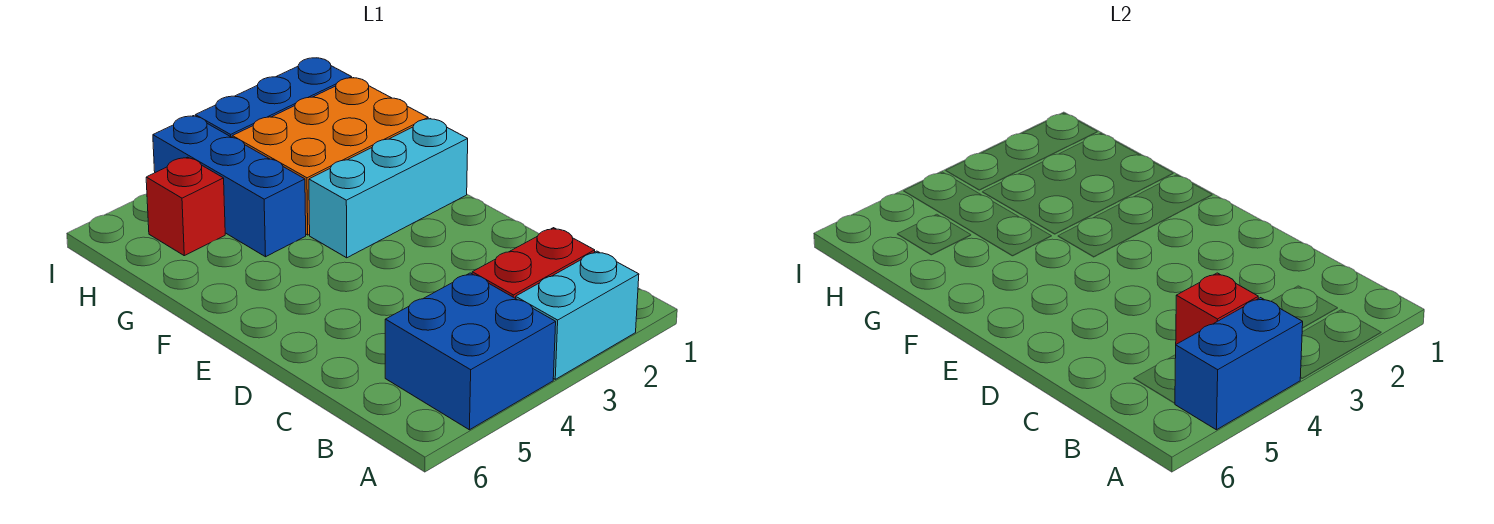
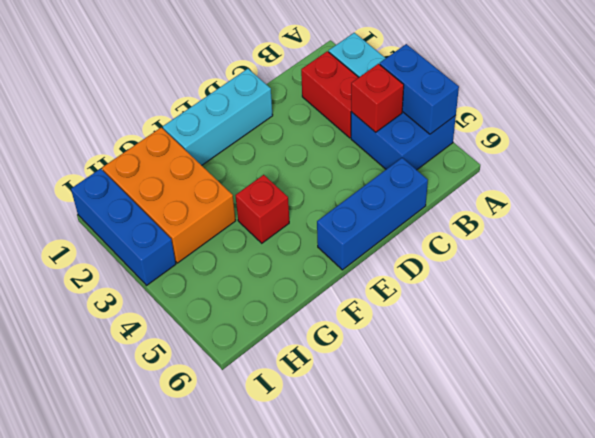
cyan 1x3 brick [309,119,468,258] -> cyan 1x3 brick turned to [163,69,273,165]
blue 1x3 brick [153,116,306,257] -> blue 1x3 brick moved to [317,158,428,270]
red 1x1 brick [146,157,225,256] -> red 1x1 brick moved to [235,175,289,243]

